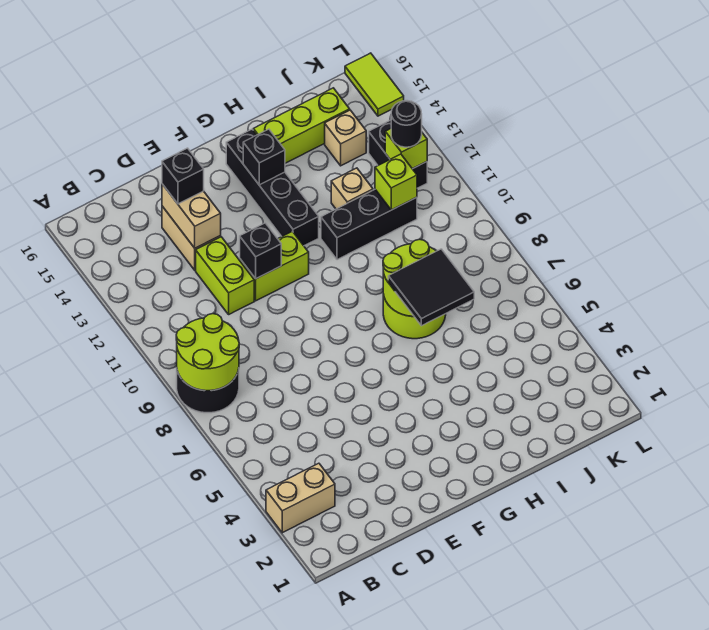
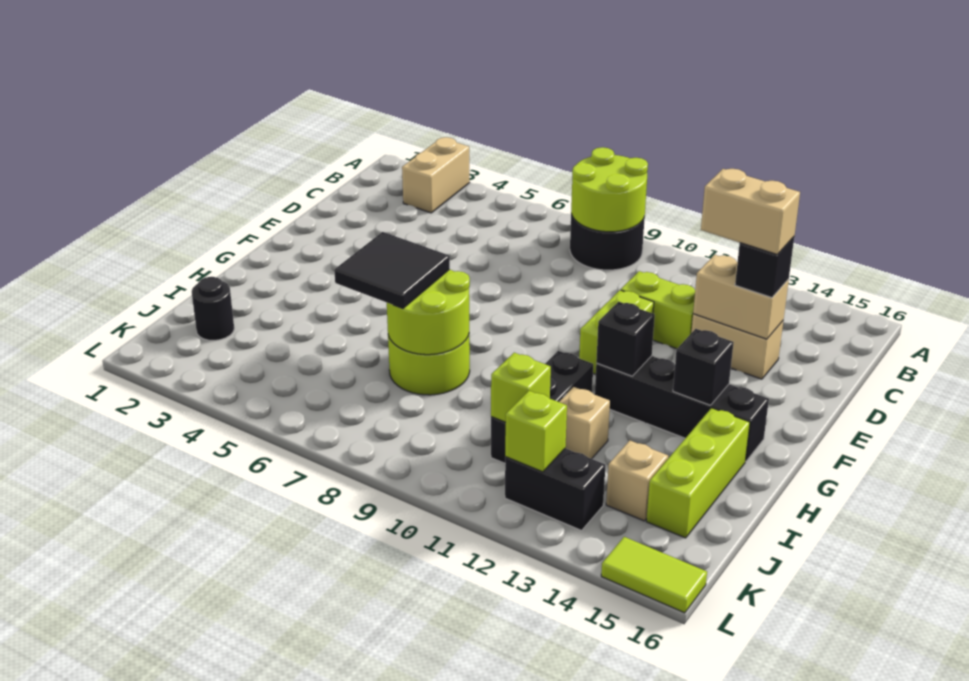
none -> tan 1x2 brick [701,169,800,255]
black 1x1 brick [240,223,281,279] -> black 1x1 brick moved to [596,302,655,376]
black 1x1 round brick [391,101,422,147] -> black 1x1 round brick moved to [192,277,234,341]

